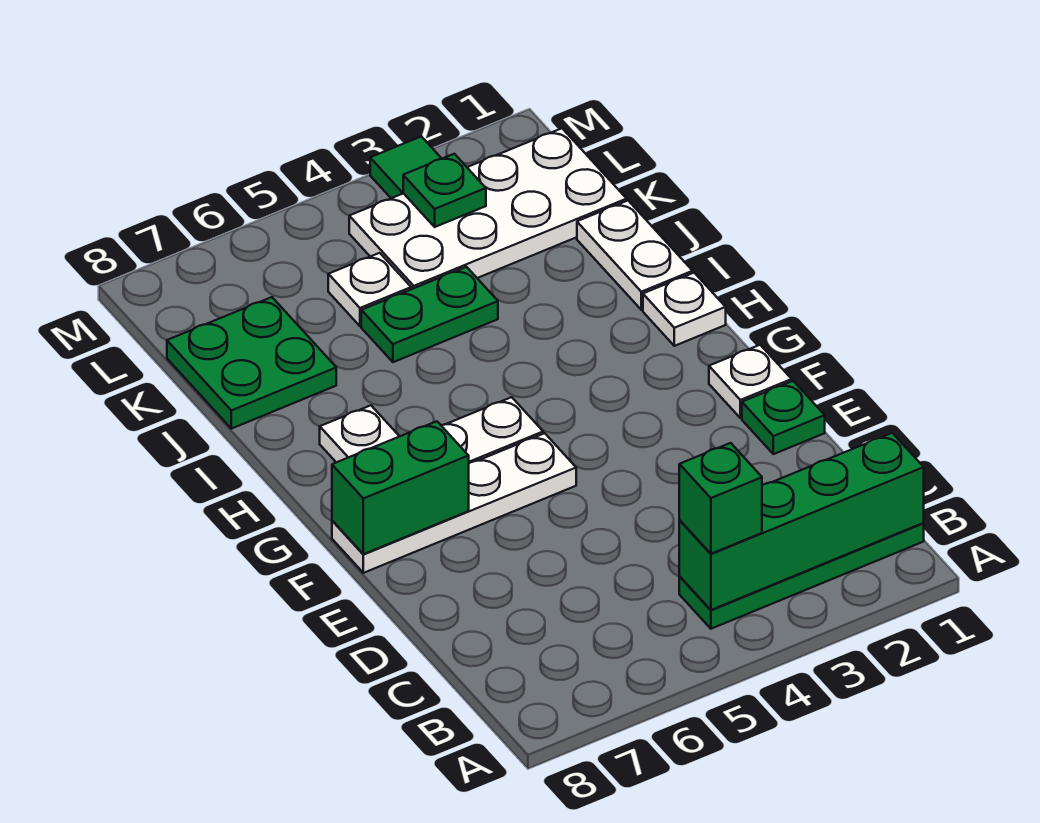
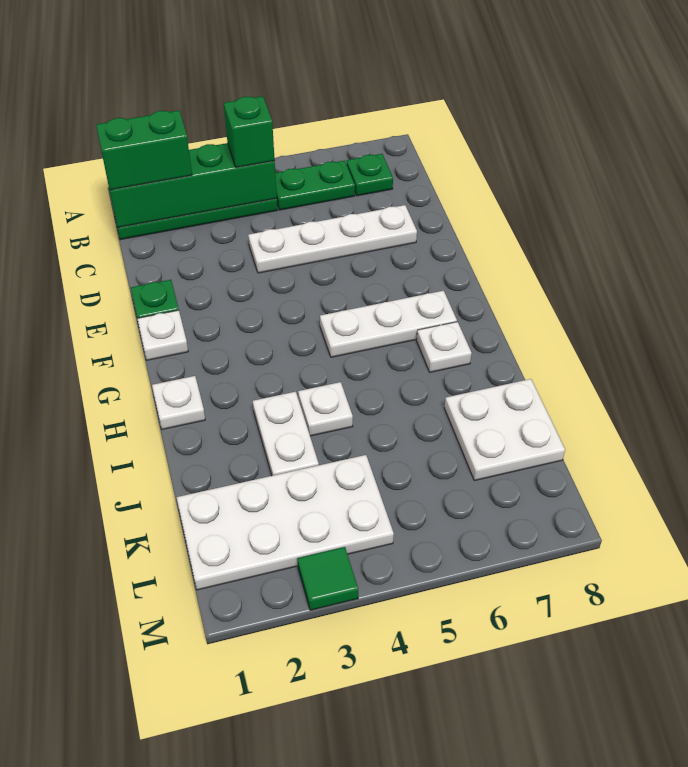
white 1x4 plate [332,433,576,573] -> white 1x4 plate moved to [248,205,417,273]
green 1x2 brick [332,421,469,554] -> green 1x2 brick moved to [96,110,192,190]
white 1x2 plate [577,201,693,310] -> white 1x2 plate moved to [253,392,319,476]
green 1x2 plate [361,267,498,362] -> green 1x2 plate moved to [275,161,355,210]
green 2x2 plate [167,297,336,429] -> white 2x2 plate [444,379,565,481]
white 1x1 plate [328,253,411,326] -> white 1x1 plate moved to [298,382,353,436]
green 1x1 plate [403,154,486,227] -> green 1x1 plate moved to [347,154,393,196]

